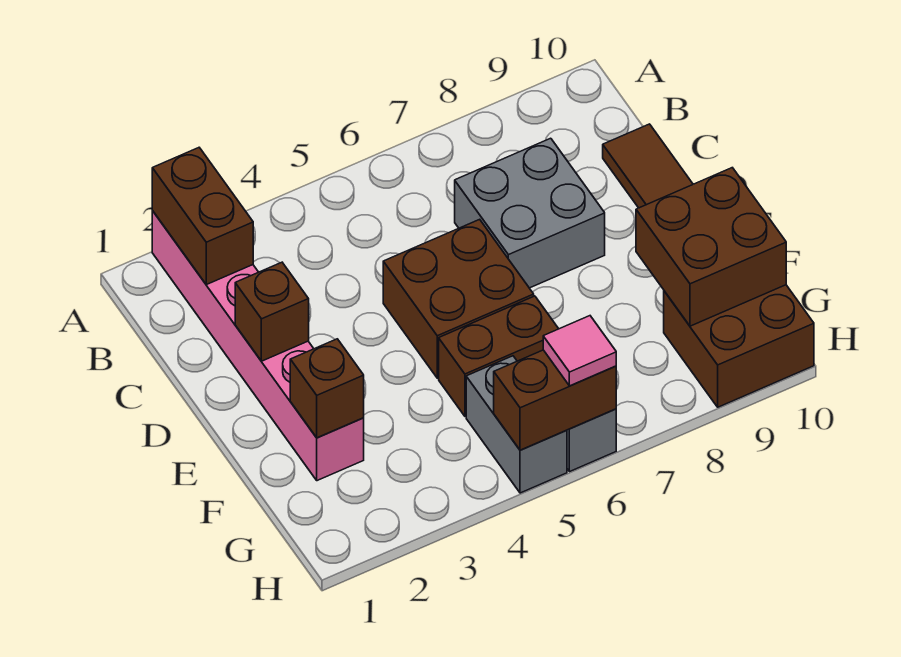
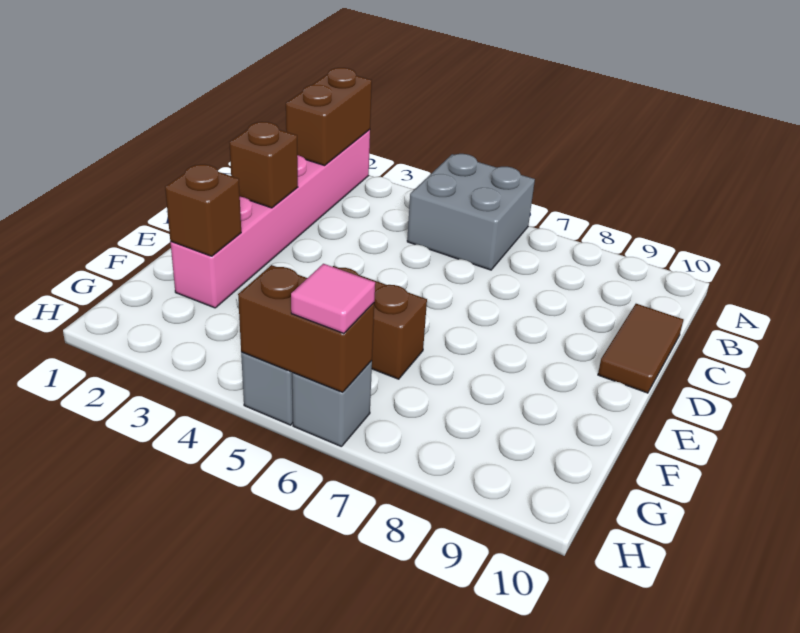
grey 2x2 brick [455,138,605,288] -> grey 2x2 brick moved to [407,154,535,270]
brown 2x2 brick [383,219,534,378] -> none
brown 2x2 brick [636,168,786,326] -> none
brown 2x2 brick [664,285,814,407] -> none

